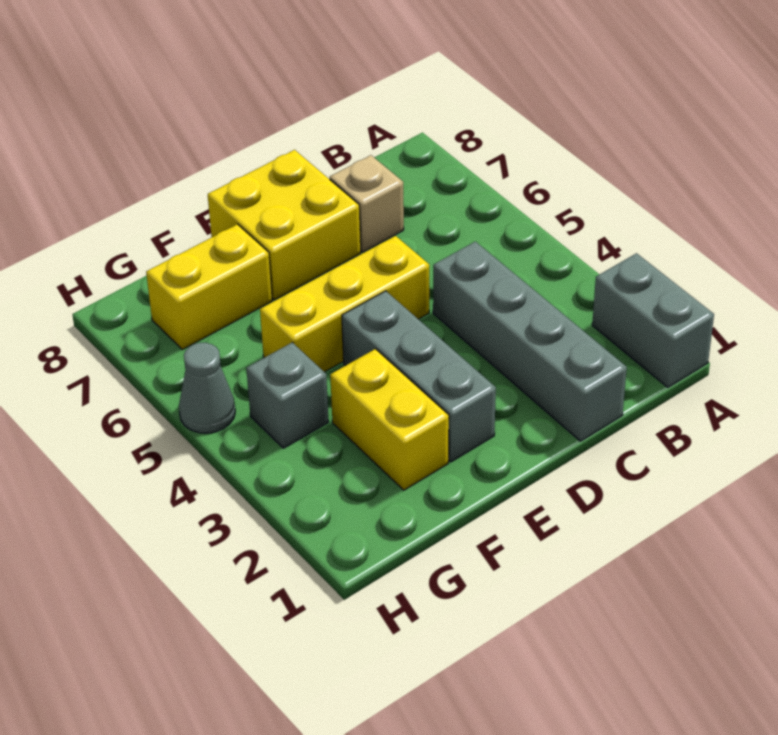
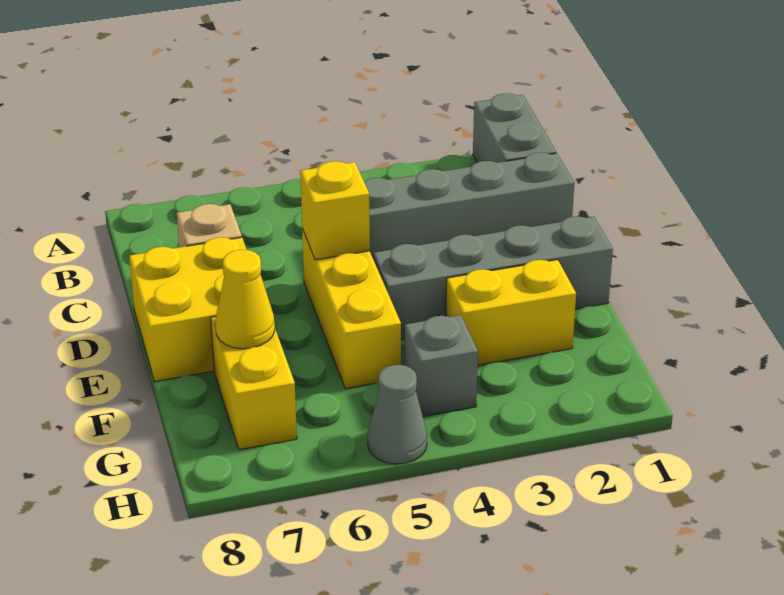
grey 1x2 brick [592,253,714,387] -> grey 1x2 brick turned to [473,93,556,163]
none -> yellow 1x1 brick [300,161,370,260]
grey 1x3 brick [342,291,496,462] -> grey 1x4 brick [373,216,613,339]
none -> yellow 1x1 cone [215,250,275,349]

